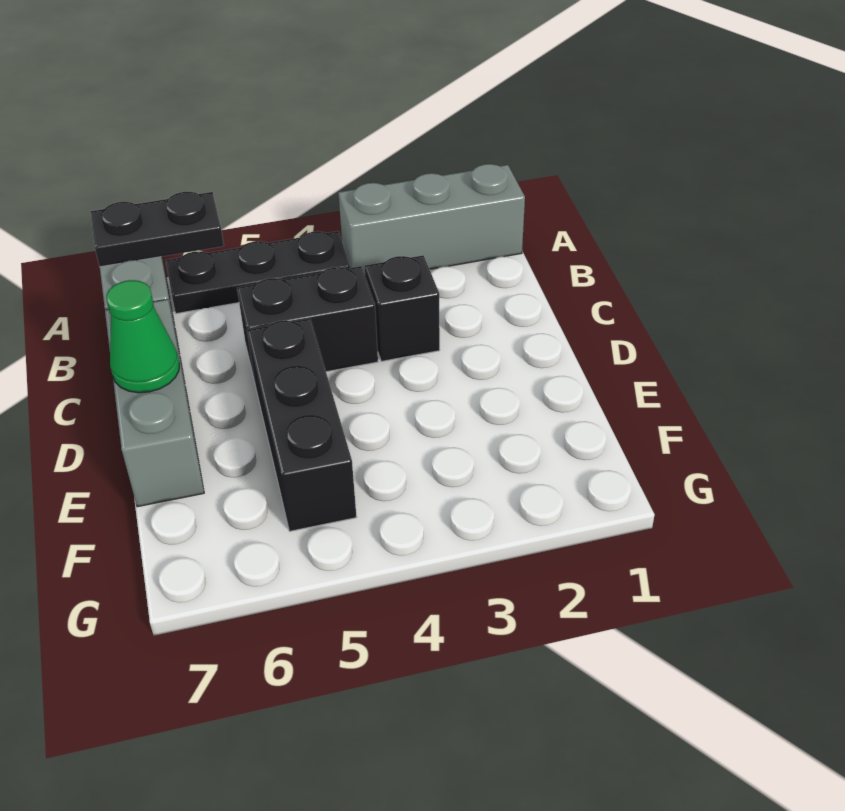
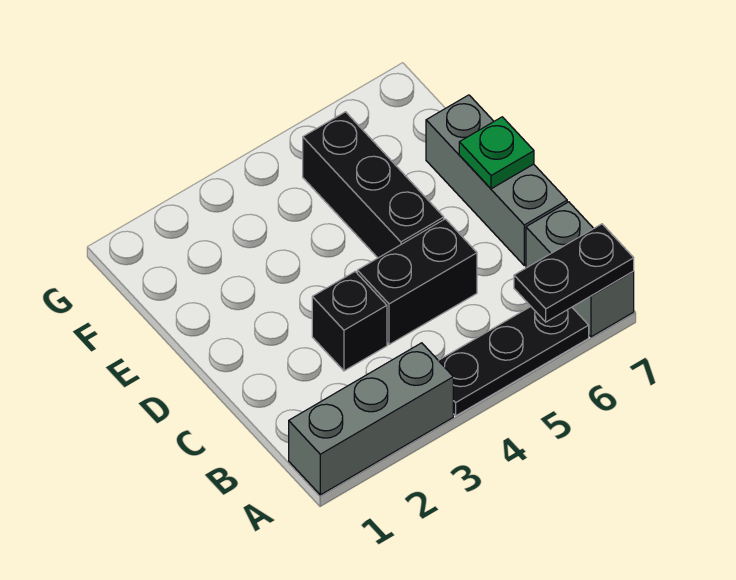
green 1x1 cone [106,280,179,393] -> green 1x1 plate [459,117,534,189]

